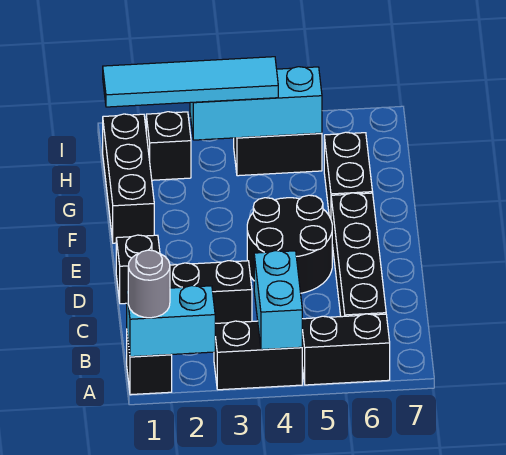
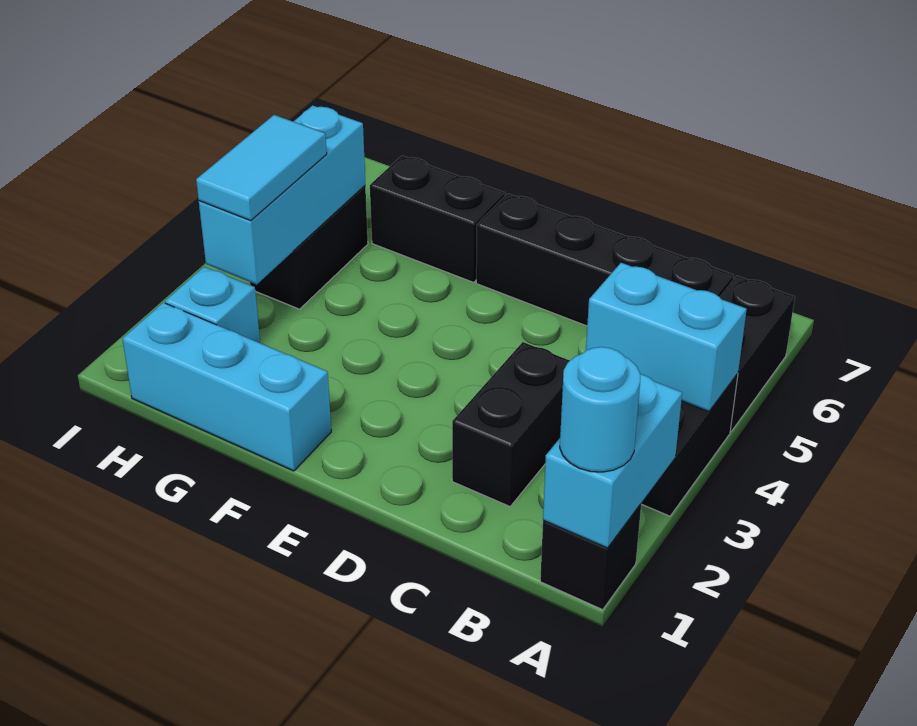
grey 1x1 round brick [128,250,170,318] -> cyan 1x1 round brick [560,347,640,472]
black 1x1 brick [116,235,160,304] -> none
black 2x2 round brick [247,195,332,293] -> none
black 1x3 brick [103,114,154,243] -> cyan 1x3 brick [122,303,331,471]
cyan 1x4 tile [103,57,278,107] -> cyan 1x2 tile [196,115,327,221]
black 1x1 brick [146,112,191,180] -> cyan 1x1 brick [165,267,260,343]

